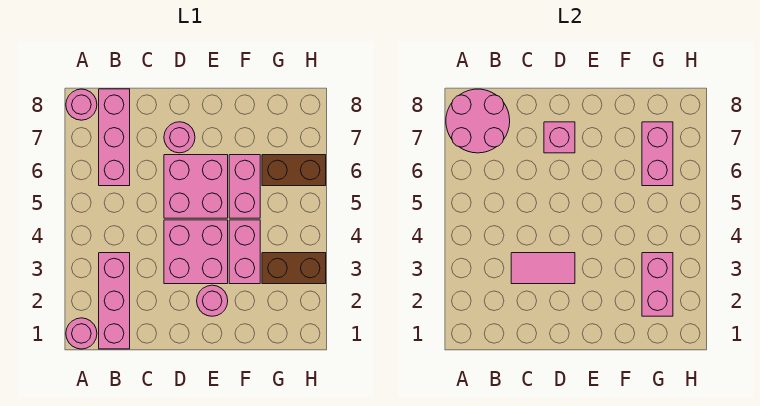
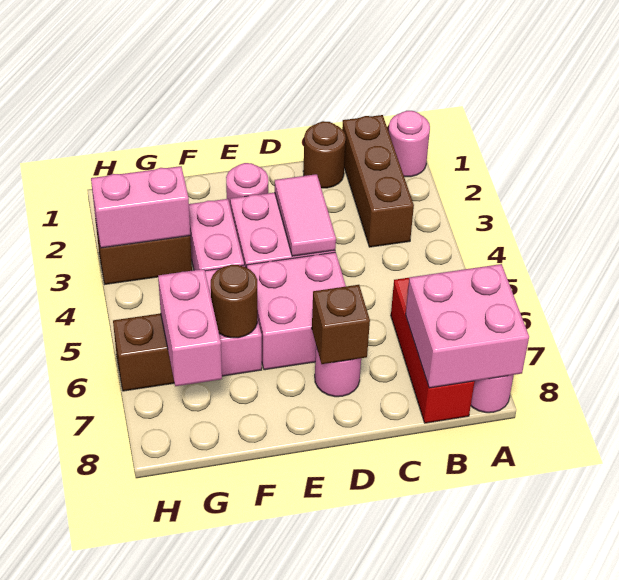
pink 2x2 round brick [446,89,510,153] -> pink 2x2 brick [406,264,529,388]
pink 1x3 brick [99,253,130,349] -> brown 1x3 brick [342,115,414,247]
pink 1x3 brick [99,89,130,186] -> red 1x3 brick [391,278,474,423]
none -> brown 1x1 round brick [303,121,346,188]
pink 1x2 tile [511,253,575,284] -> pink 1x2 tile turned to [275,174,336,256]
pink 1x1 brick [544,122,575,153] -> brown 1x1 brick [312,285,370,364]
none -> brown 1x1 round brick [211,265,257,338]
pink 1x2 brick [642,253,673,316] -> pink 1x2 brick turned to [91,166,190,248]

